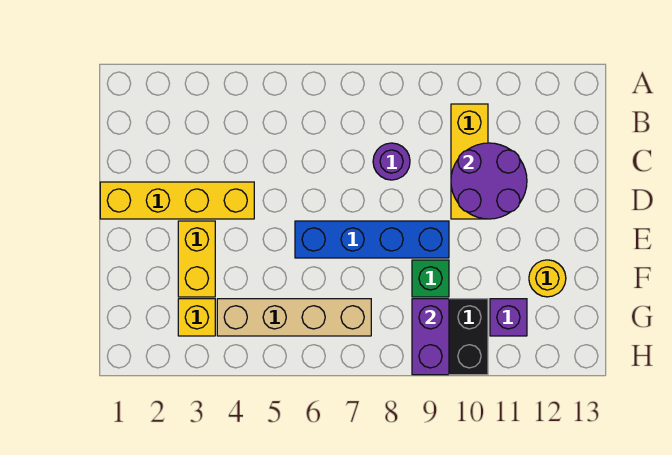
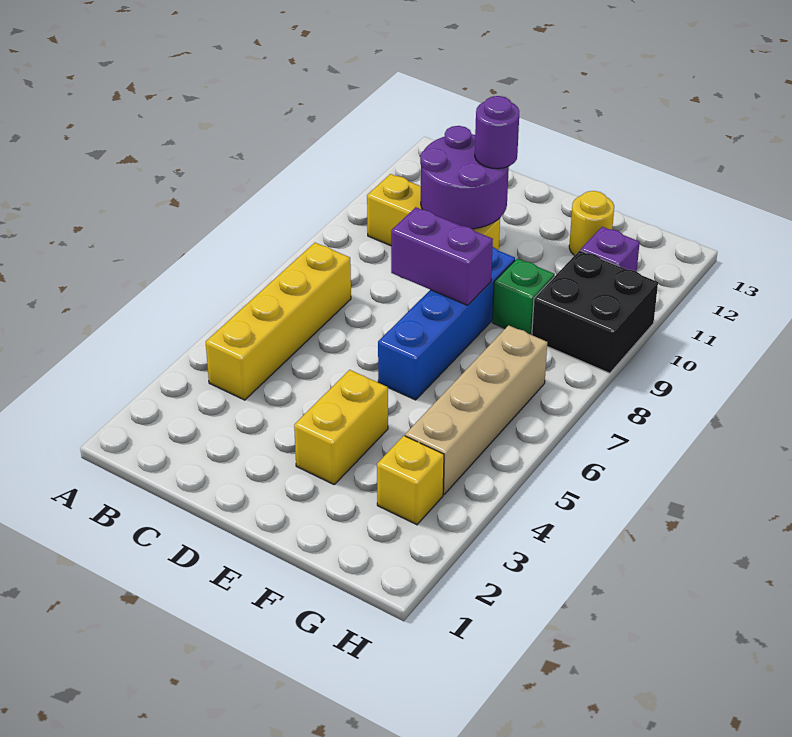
purple 1x1 round brick [373,143,410,180] -> purple 1x1 round brick moved to [475,96,519,169]
yellow 1x4 brick [100,182,254,219] -> yellow 1x4 brick moved to [206,243,351,400]
yellow 1x2 brick [178,221,215,297] -> yellow 1x2 brick turned to [294,370,388,484]
purple 1x2 brick [412,299,449,375] -> purple 1x2 brick moved to [391,207,493,305]

